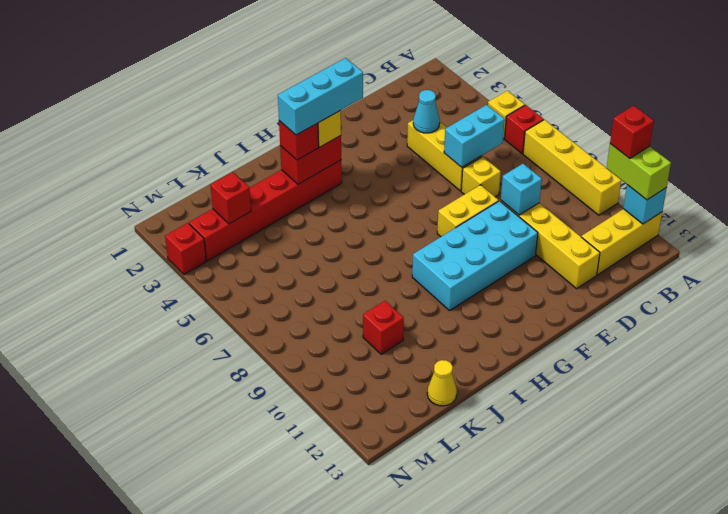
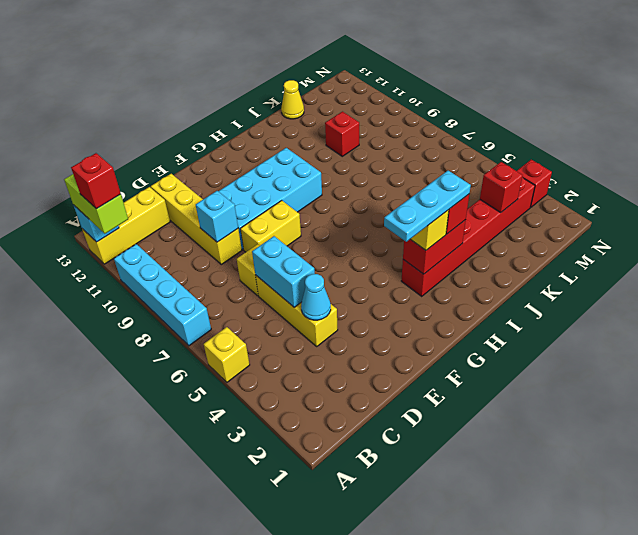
red 1x1 brick [505,105,544,154] -> none
yellow 1x4 brick [523,120,621,215] -> cyan 1x4 brick [114,244,211,346]
cyan 1x2 brick [444,105,505,167] -> cyan 1x2 brick turned to [252,236,315,307]
cyan 1x3 brick [278,58,363,135] -> cyan 1x3 plate [384,170,471,242]

